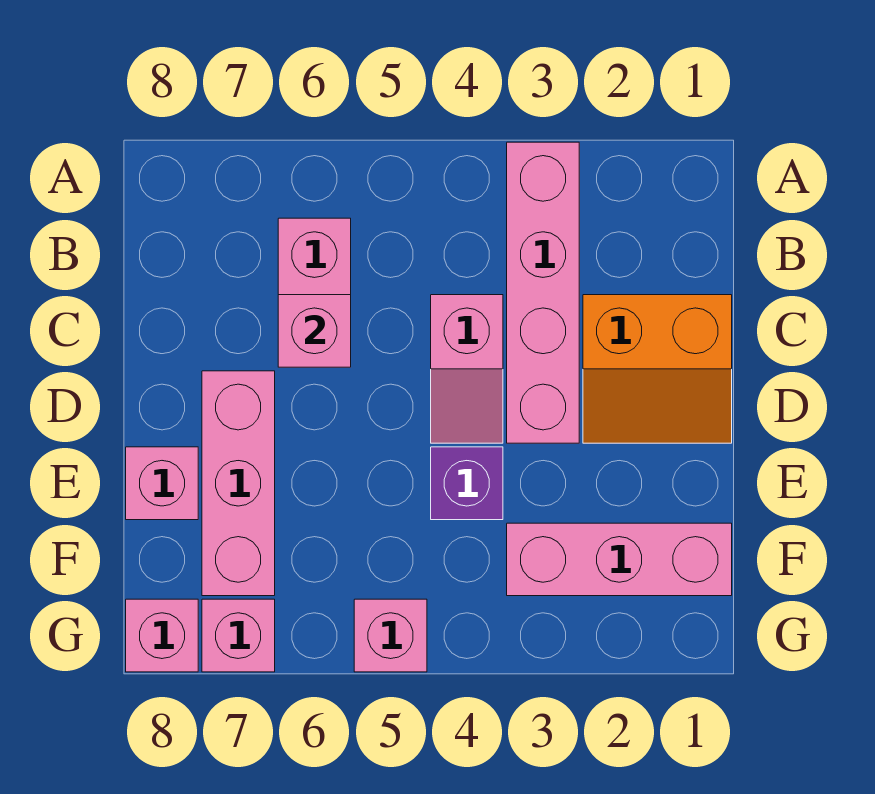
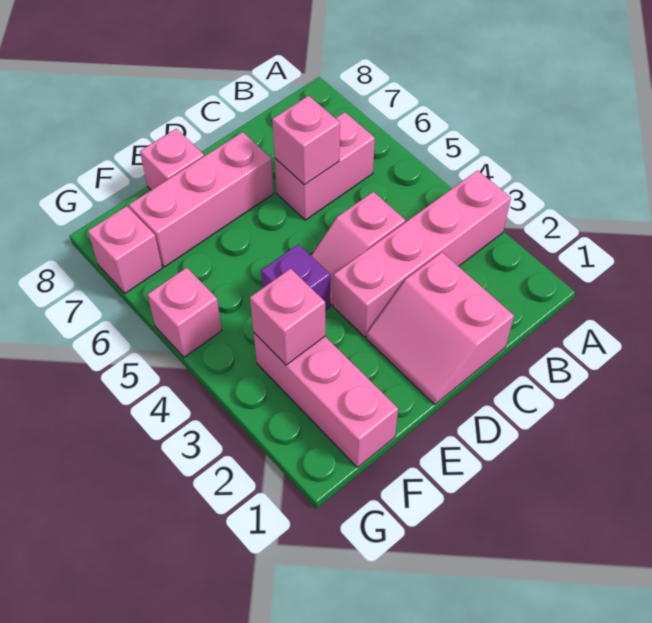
orange 2x2 slope [583,295,732,443] -> pink 2x2 slope [367,252,514,405]
pink 1x1 brick [126,599,198,672] -> pink 1x1 brick moved to [250,269,325,365]

